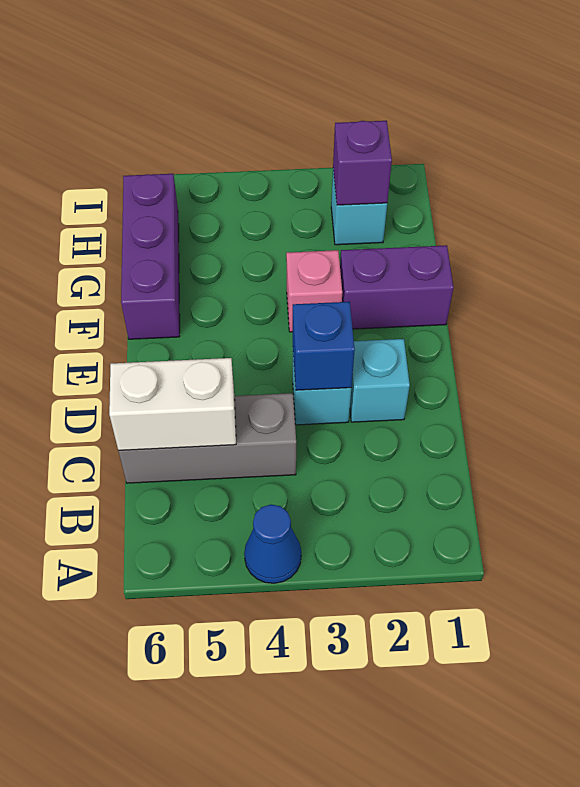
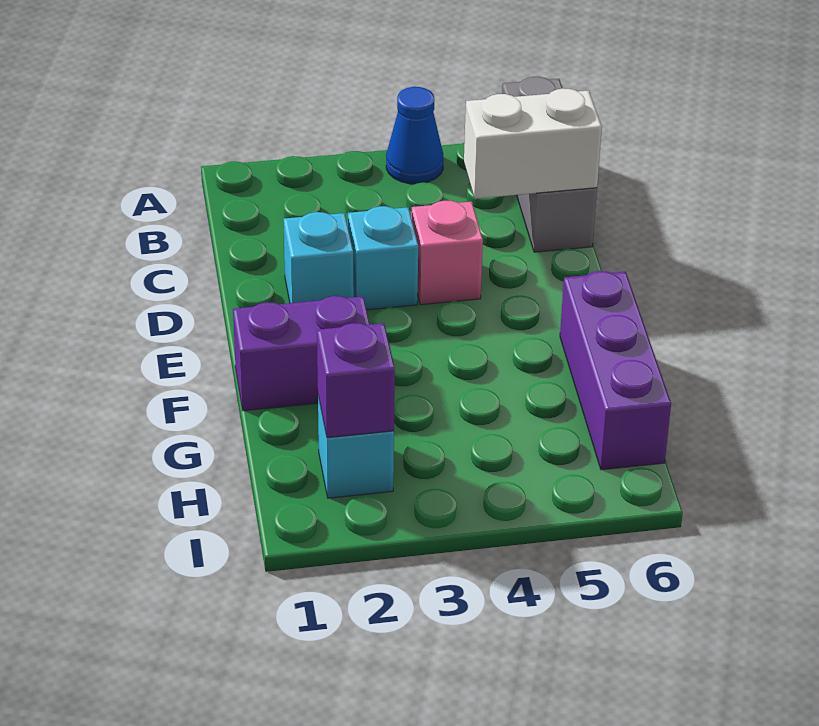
grey 1x3 brick [119,393,296,483] -> grey 1x3 brick turned to [502,77,597,252]
blue 1x1 brick [293,302,355,390] -> none
pink 1x1 brick [286,250,342,332] -> pink 1x1 brick moved to [411,201,483,305]

